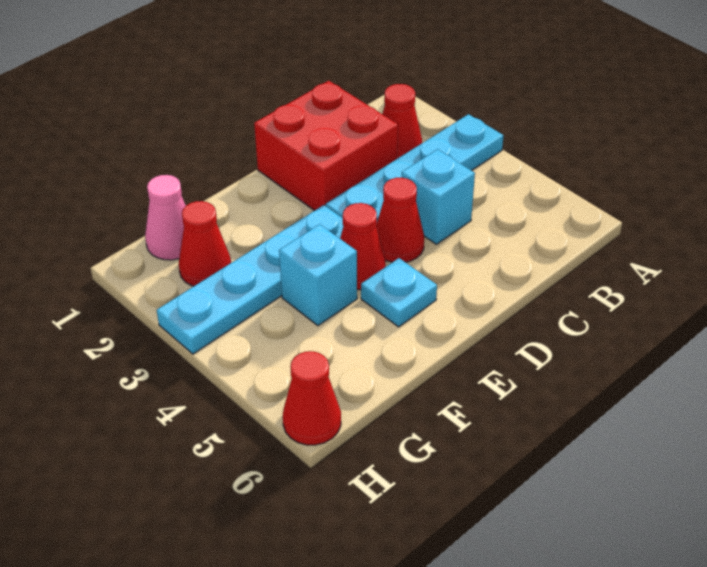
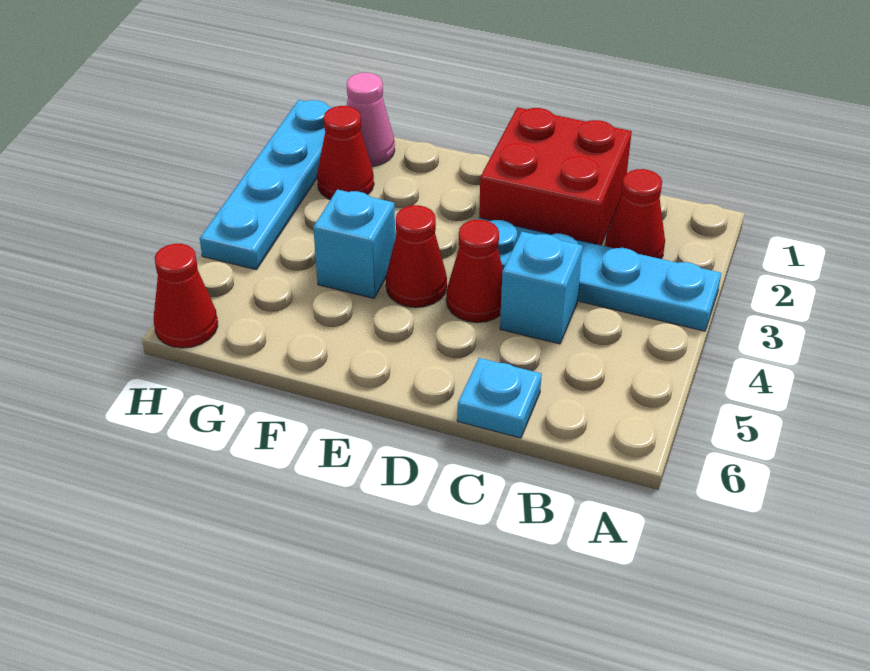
cyan 1x4 plate [157,205,343,354] -> cyan 1x4 plate turned to [200,100,333,270]
cyan 1x1 plate [361,258,437,327] -> cyan 1x1 plate moved to [457,358,542,438]

